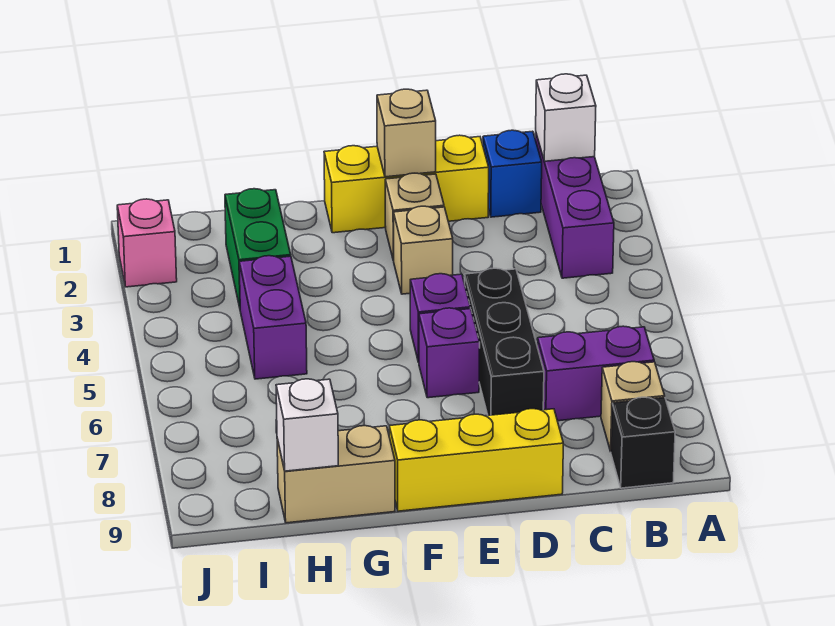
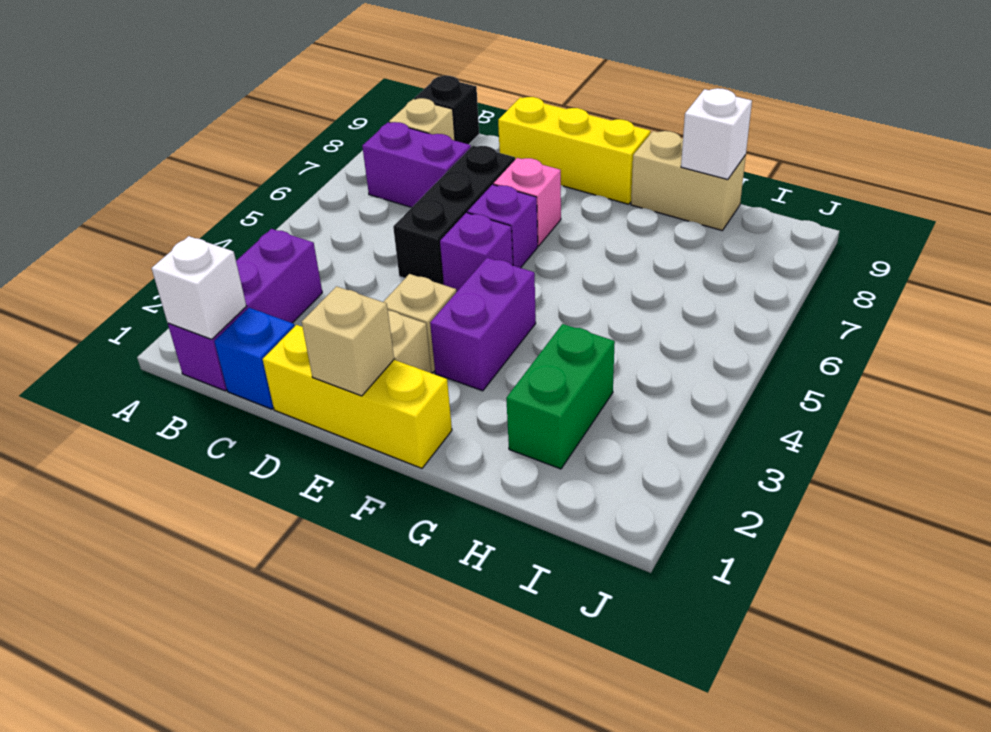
purple 1x2 brick [239,256,307,379] -> purple 1x2 brick moved to [430,258,536,391]
pink 1x1 brick [117,199,177,287] -> pink 1x1 brick moved to [494,158,561,246]

